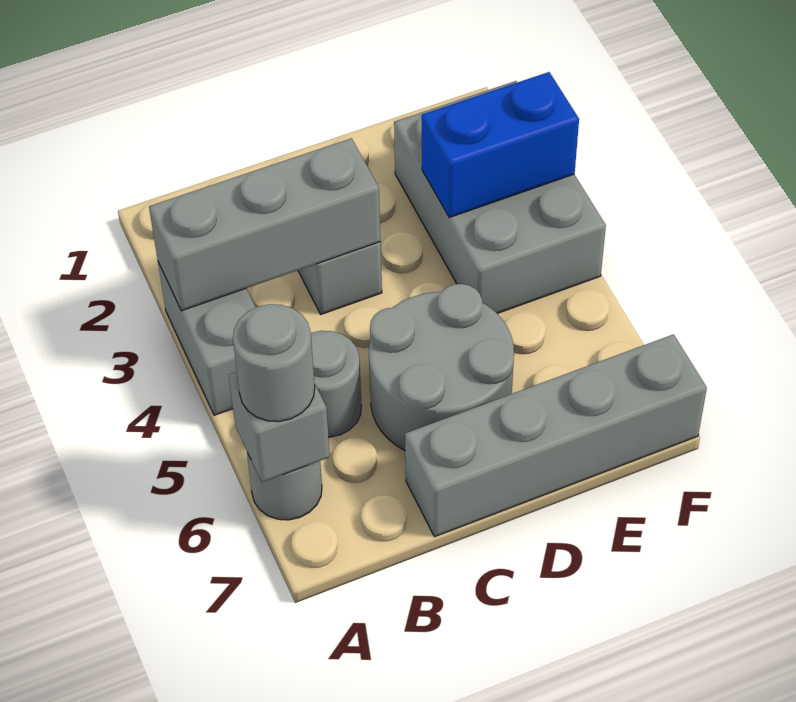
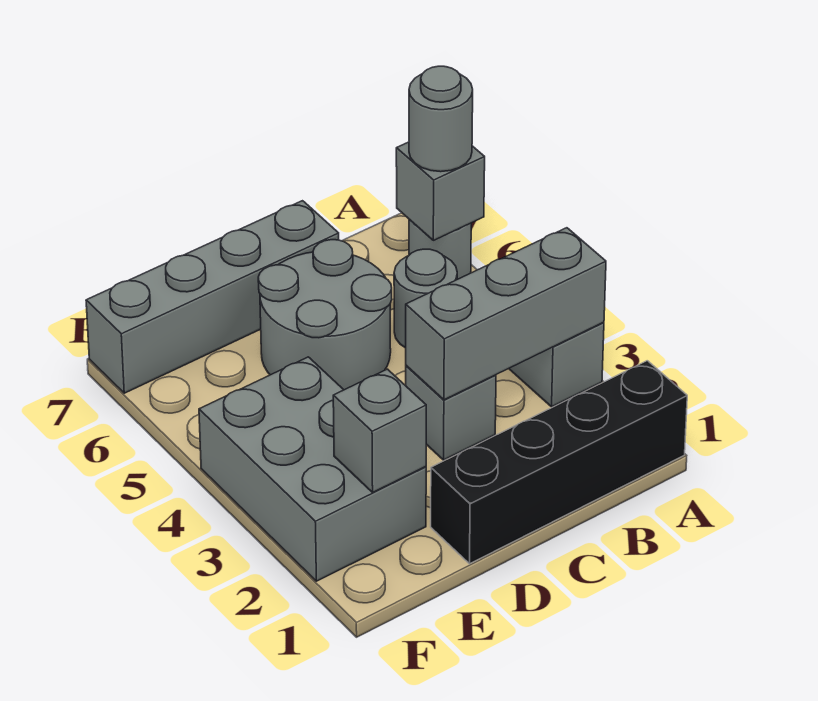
none -> black 1x4 brick [431,361,687,564]
none -> grey 1x1 brick [333,369,426,492]
blue 1x2 brick [422,72,579,217] -> none

